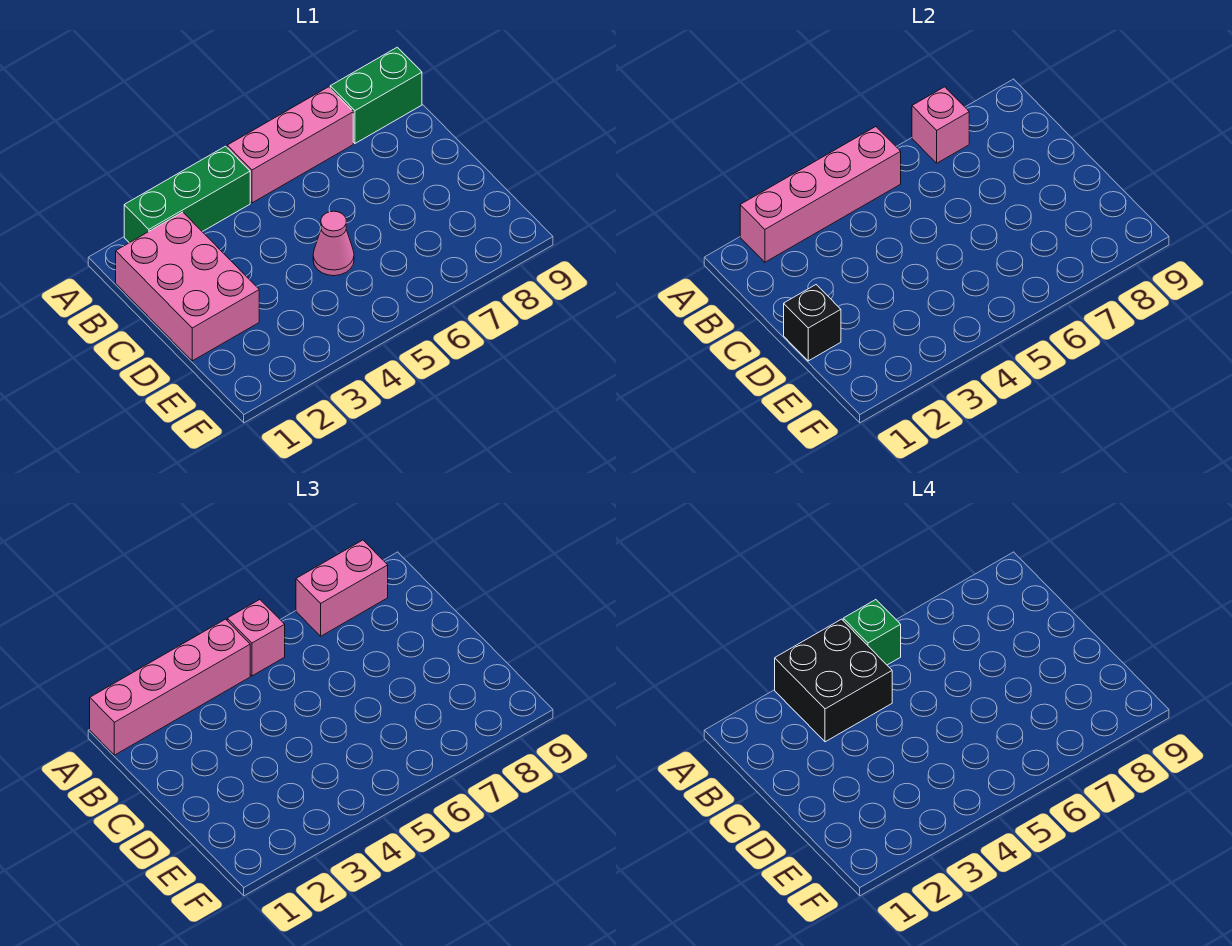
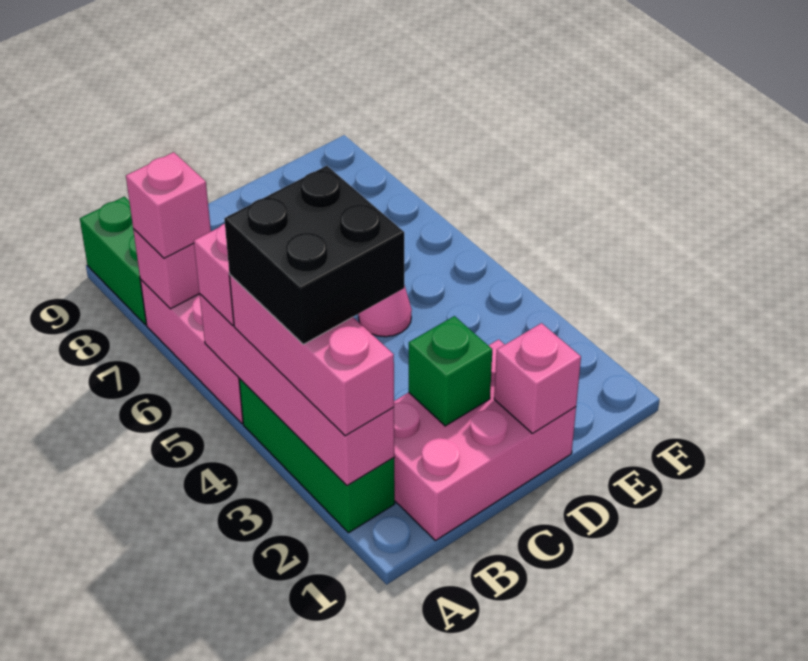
pink 1x4 brick [90,619,250,755] -> pink 1x3 brick [230,275,394,436]
green 1x1 brick [843,600,901,665] -> green 1x1 brick moved to [409,316,492,426]
pink 1x2 brick [296,540,388,636] -> pink 1x1 brick [126,152,211,258]
black 1x1 brick [784,285,841,361] -> pink 1x1 brick [494,323,581,433]

